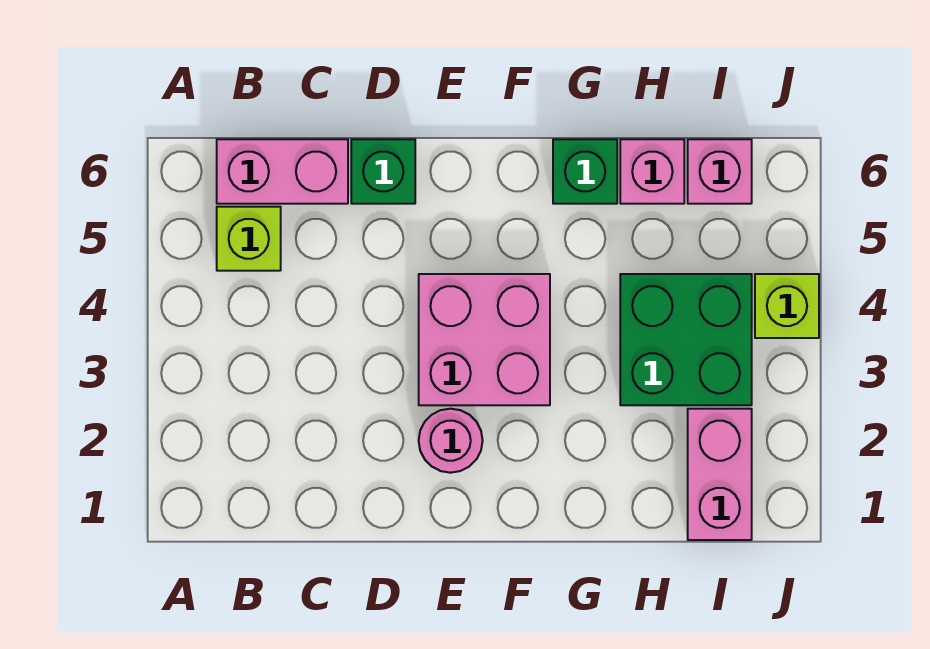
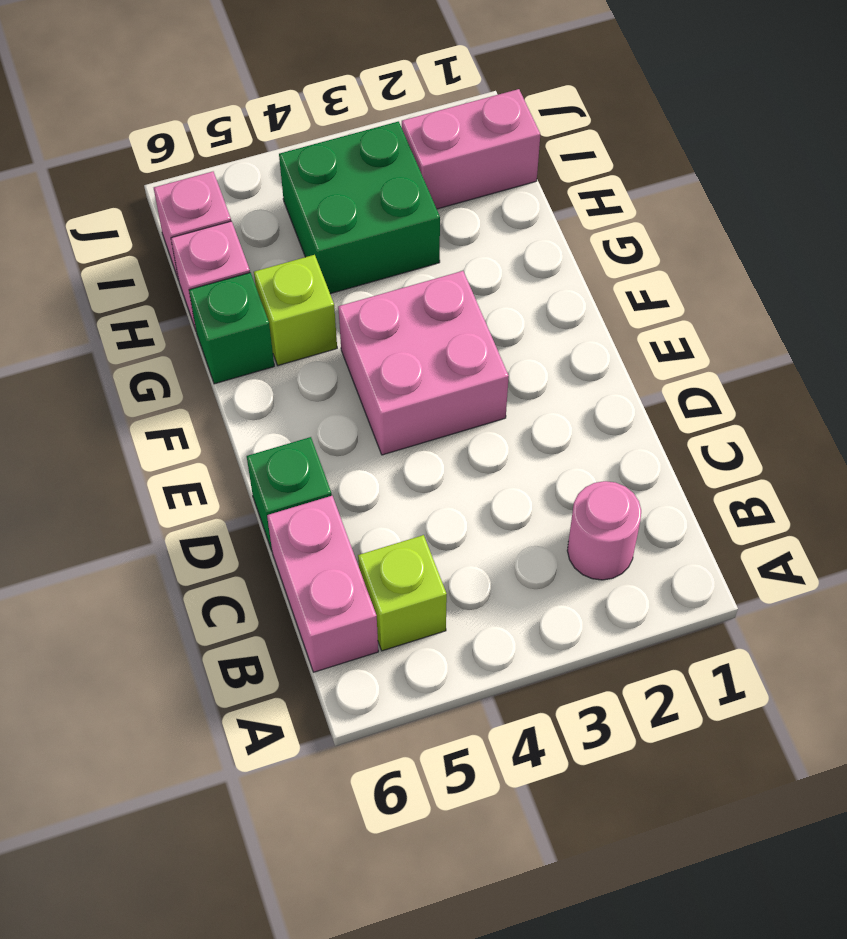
pink 1x1 round brick [419,409,483,473] -> pink 1x1 round brick moved to [567,481,641,580]
lime 1x1 brick [755,274,819,338] -> lime 1x1 brick moved to [254,255,337,365]

